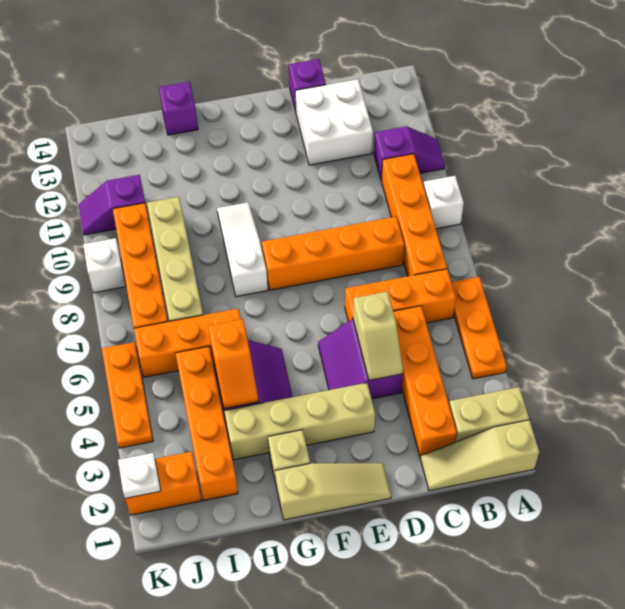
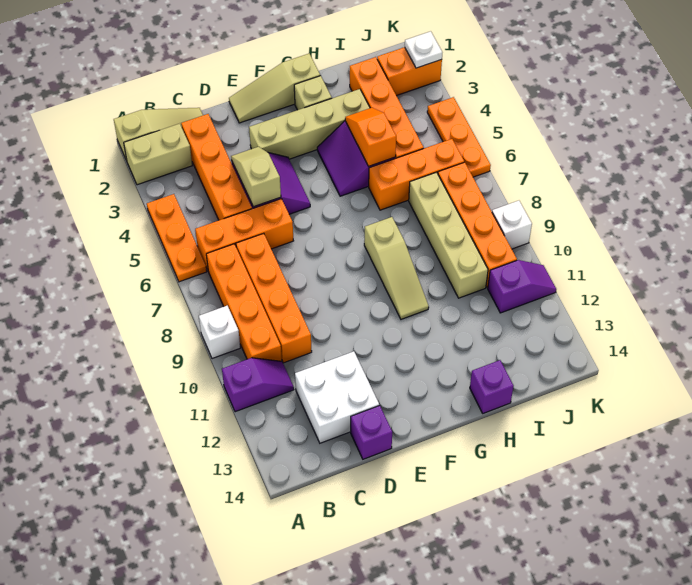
purple 1x2 slope [374,126,445,180] -> purple 1x2 slope turned to [222,358,294,412]
orange 1x4 brick [262,217,404,290] -> orange 1x4 brick turned to [236,233,312,363]
white 1x3 slope [217,202,268,297] -> tan 1x3 slope [364,217,429,319]

